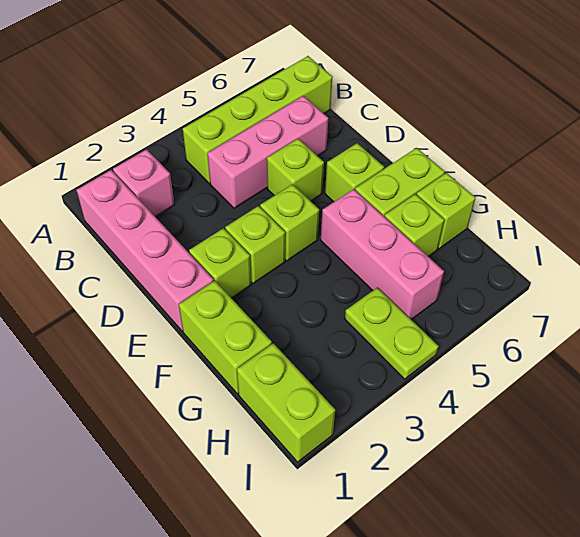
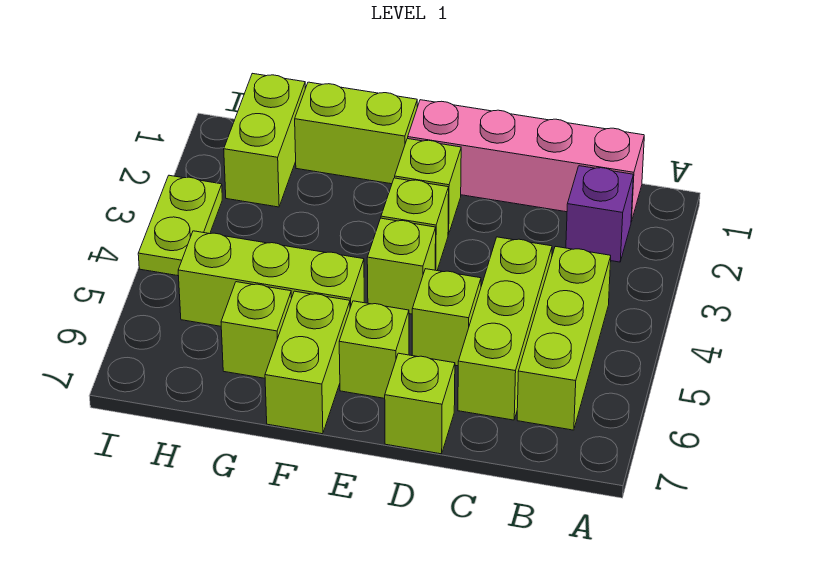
pink 1x1 brick [113,149,175,217] -> purple 1x1 brick [566,166,633,262]
lime 1x4 brick [183,56,332,183] -> lime 1x3 brick [517,246,611,430]
pink 1x3 brick [208,96,328,208] -> lime 1x3 brick [458,237,552,420]
pink 1x3 brick [321,189,444,320] -> lime 1x3 brick [178,231,364,326]
lime 1x1 brick [416,173,476,249] -> lime 1x1 brick moved to [385,353,455,454]
lime 1x2 brick [237,343,335,462] -> lime 1x2 brick turned to [224,73,305,207]
lime 1x2 plate [345,288,439,379] -> lime 1x2 plate turned to [138,175,222,276]

